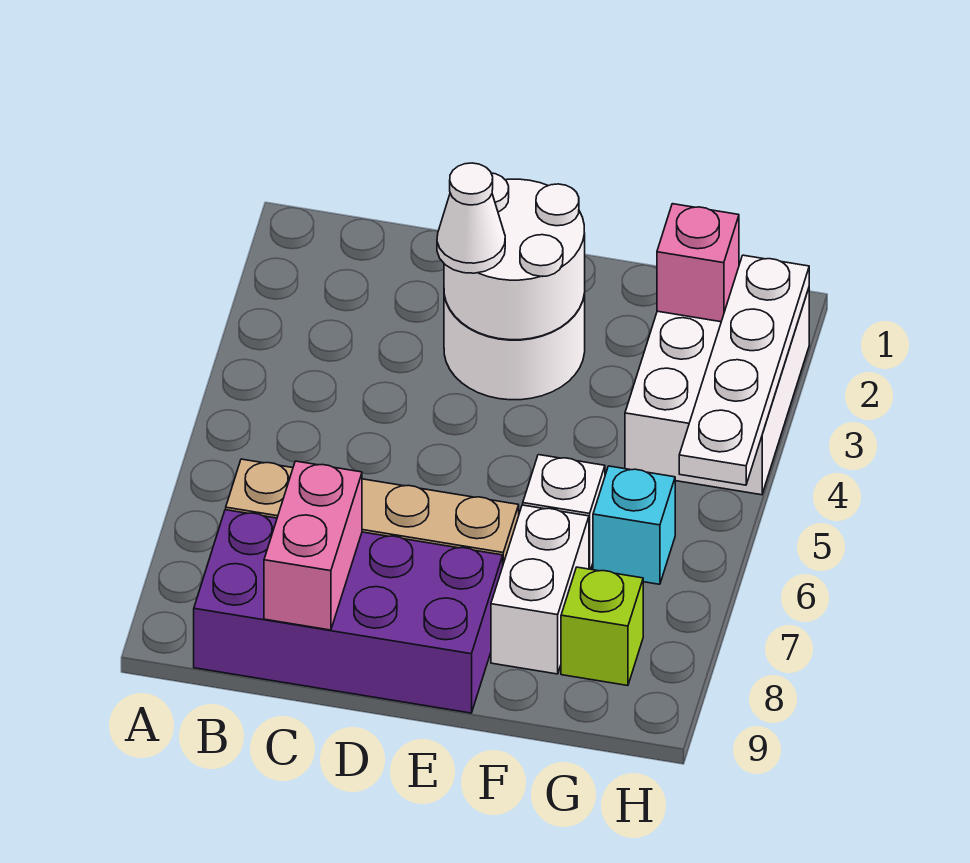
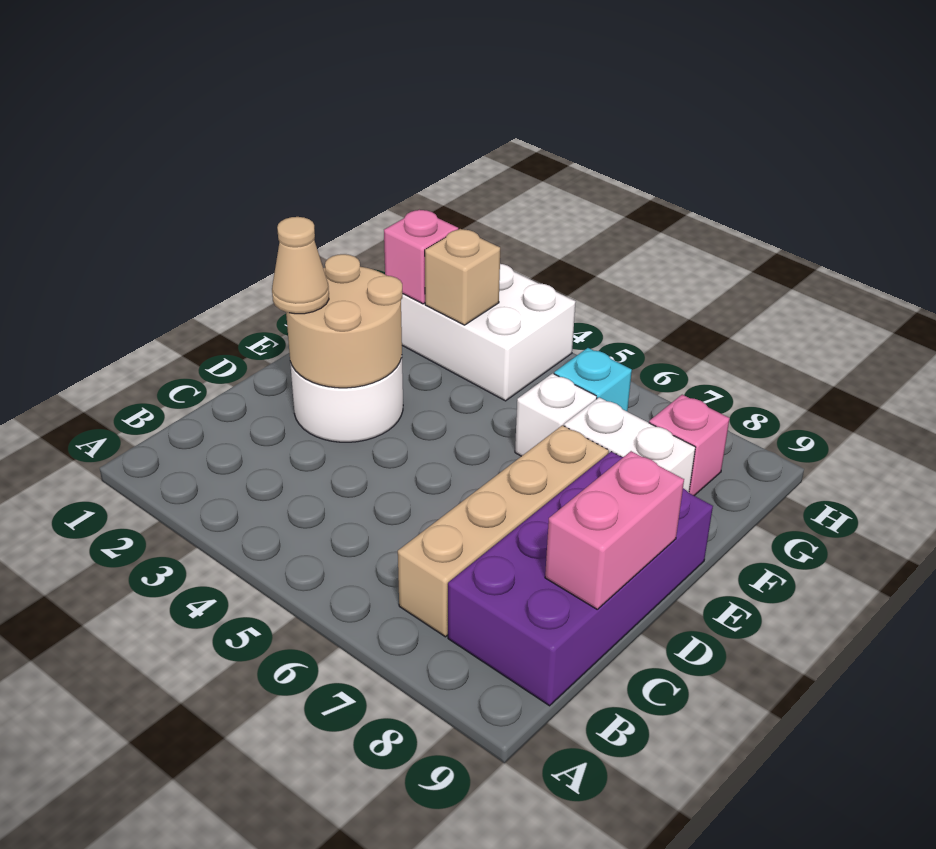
pink 1x2 brick [264,461,362,630] -> pink 1x2 brick turned to [545,451,684,610]
white 2x2 round brick [444,173,585,340] -> tan 2x2 round brick [286,254,403,388]
none -> tan 1x1 cone [272,217,329,314]
white 1x1 cone [437,163,505,273] -> none
none -> tan 1x1 brick [425,229,500,325]
lime 1x1 brick [561,567,643,686] -> pink 1x1 brick [649,395,730,495]
white 1x4 plate [679,255,809,485] -> none

